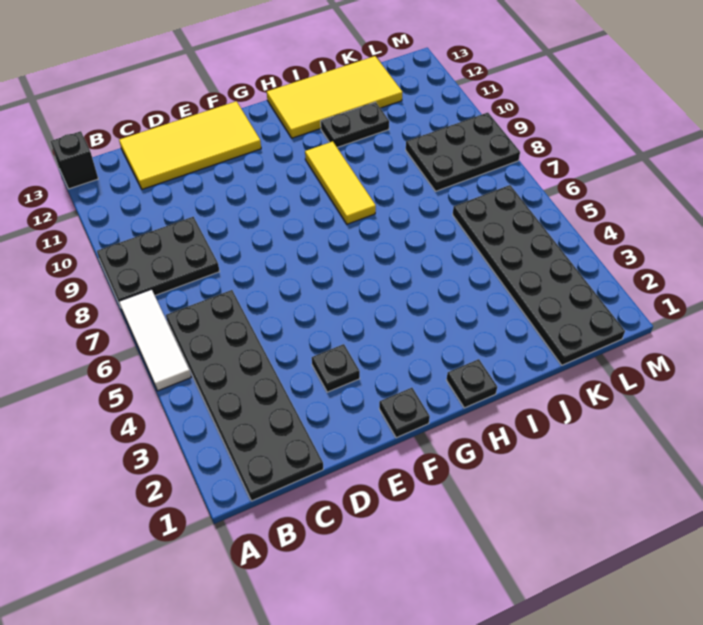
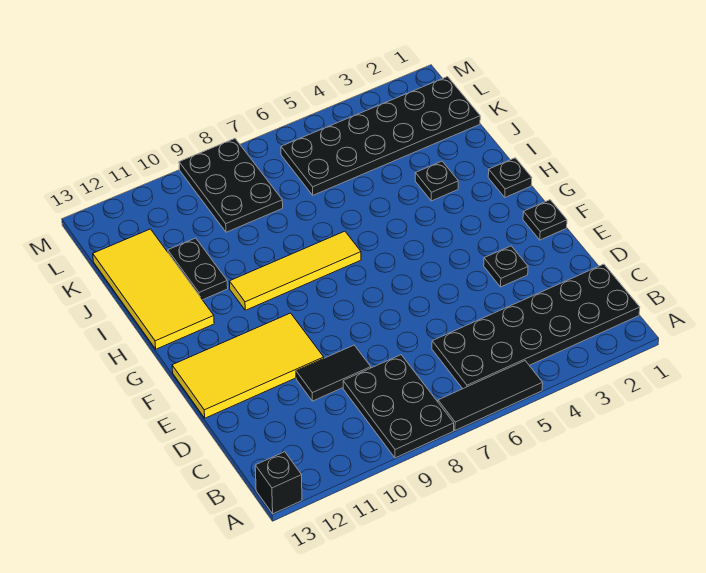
white 1x3 tile [119,289,191,391] -> black 1x3 tile [438,361,543,430]
yellow 2x4 tile [119,101,261,189] -> yellow 2x4 tile turned to [172,313,324,418]
none -> black 1x2 tile [296,345,371,401]
yellow 1x3 tile [305,141,376,224] -> yellow 1x4 tile [229,231,361,310]
none -> black 1x1 plate [415,161,458,201]

